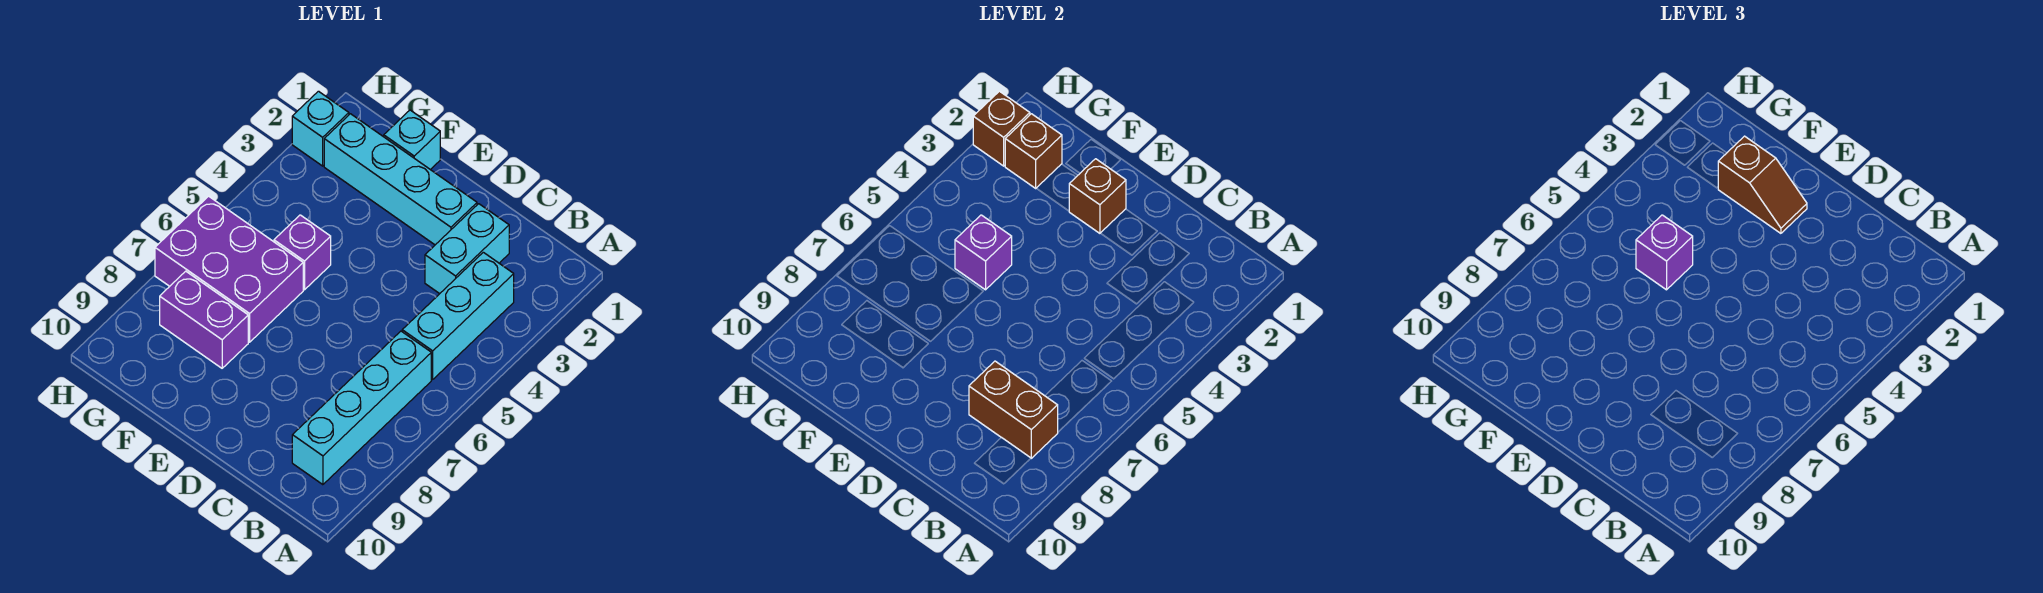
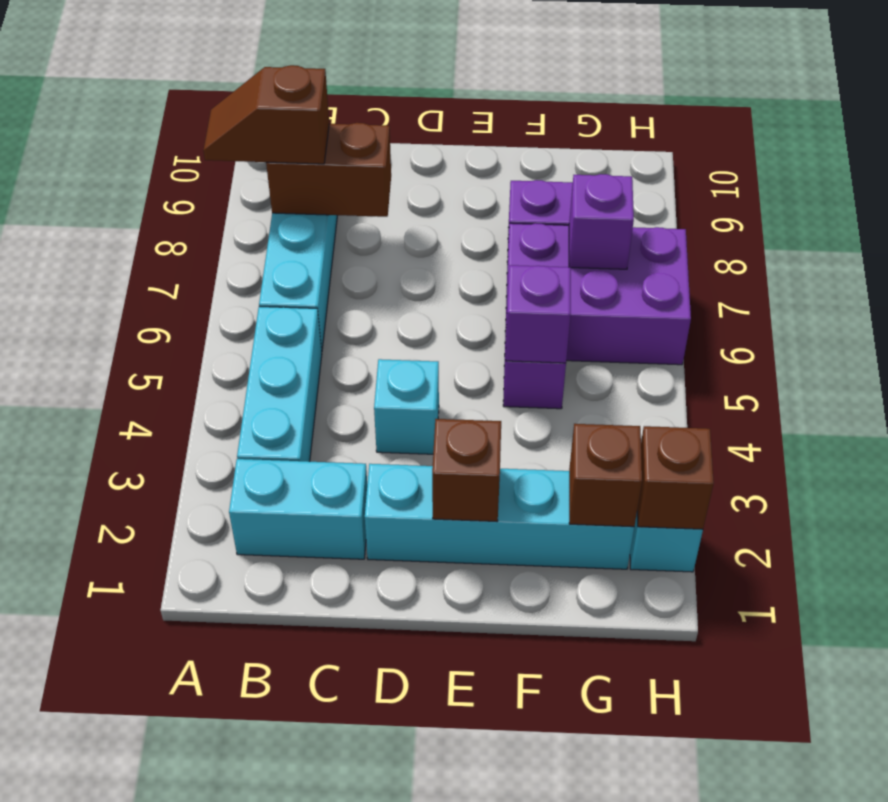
cyan 1x2 brick [425,204,509,294] -> cyan 1x2 brick turned to [229,459,367,559]
brown 1x2 slope [1718,136,1807,233] -> brown 1x2 slope moved to [203,65,329,164]
cyan 1x1 brick [384,110,440,170] -> cyan 1x1 brick moved to [374,359,439,454]
purple 1x1 brick [1636,215,1693,290] -> purple 1x1 brick moved to [569,174,634,269]

